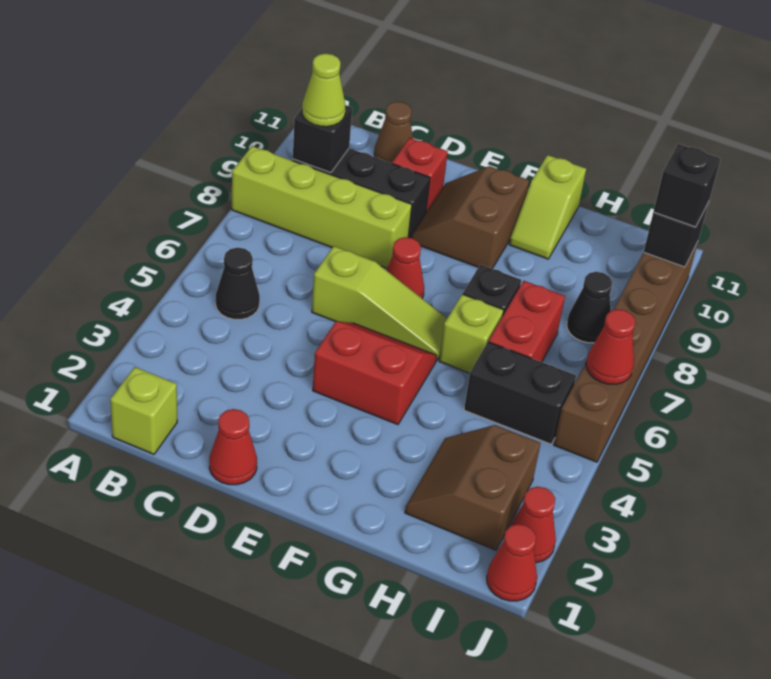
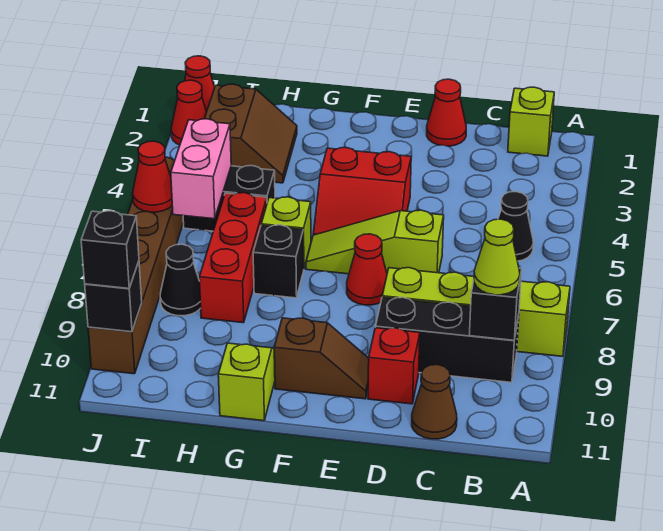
brown 2x2 slope [411,166,529,269] -> brown 1x2 slope [274,318,369,399]
red 1x2 brick [488,281,565,362] -> red 1x3 brick [199,193,267,323]
none -> pink 1x2 brick [171,119,231,219]

